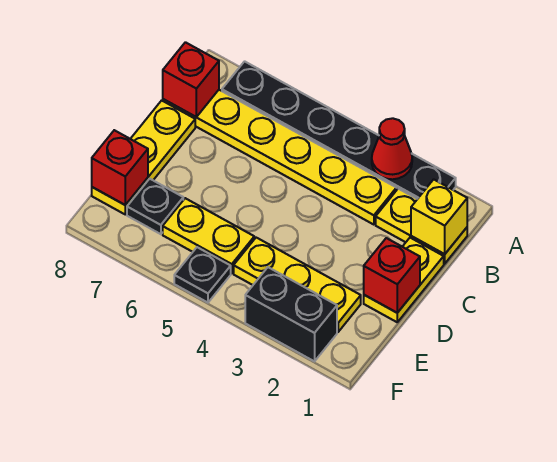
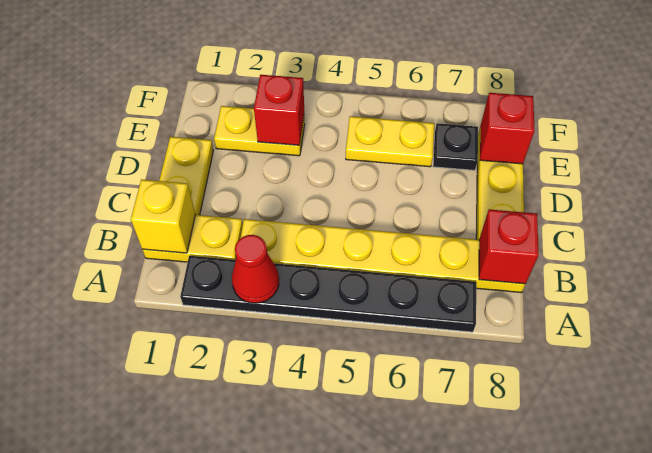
red 1x1 brick [364,238,420,313] -> red 1x1 brick moved to [254,75,304,145]
yellow 1x3 plate [234,238,361,332] -> yellow 1x2 plate [214,106,305,156]
black 1x2 brick [245,267,337,361] -> none
black 1x1 plate [174,247,231,303] -> none

